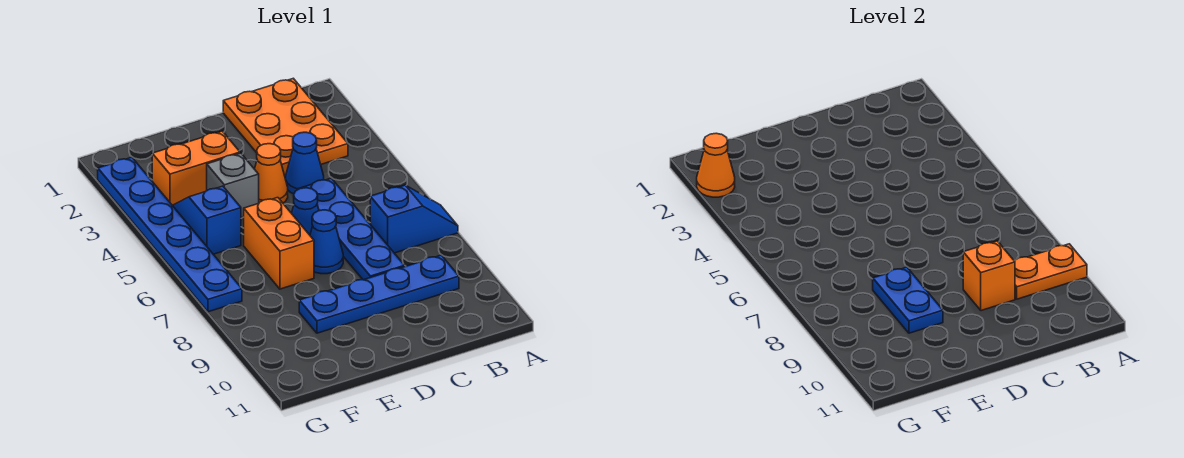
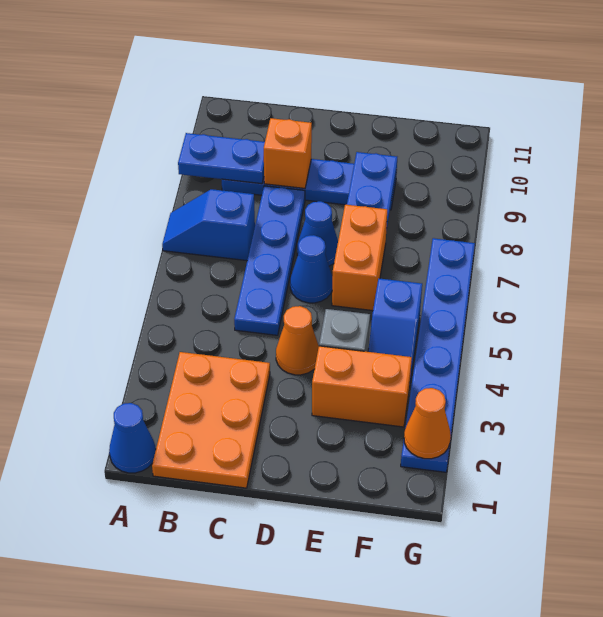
orange 1x2 plate [1015,244,1087,299] -> blue 1x2 plate [178,133,265,184]
blue 1x1 cone [286,132,324,194] -> blue 1x1 cone moved to [109,403,156,473]

